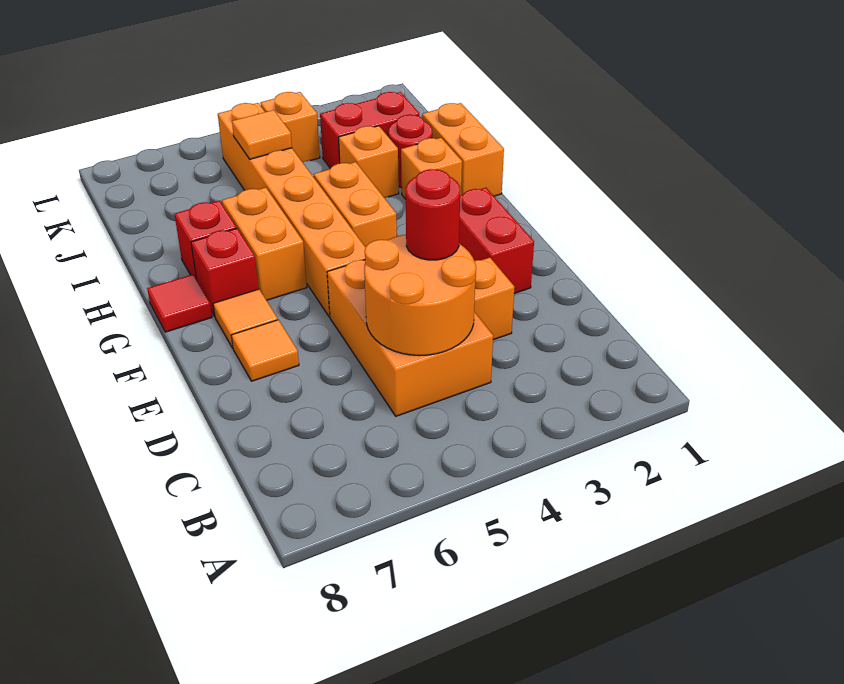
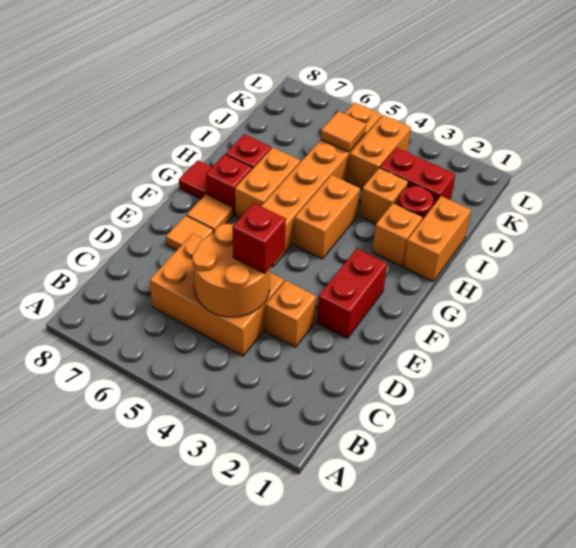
orange 2x3 brick [327,260,493,416] -> orange 2x3 brick turned to [150,233,284,356]
red 1x1 round brick [406,169,460,260] -> red 1x1 brick [232,203,286,274]
orange 1x1 brick [260,92,320,162] -> orange 1x2 brick [348,115,411,189]

